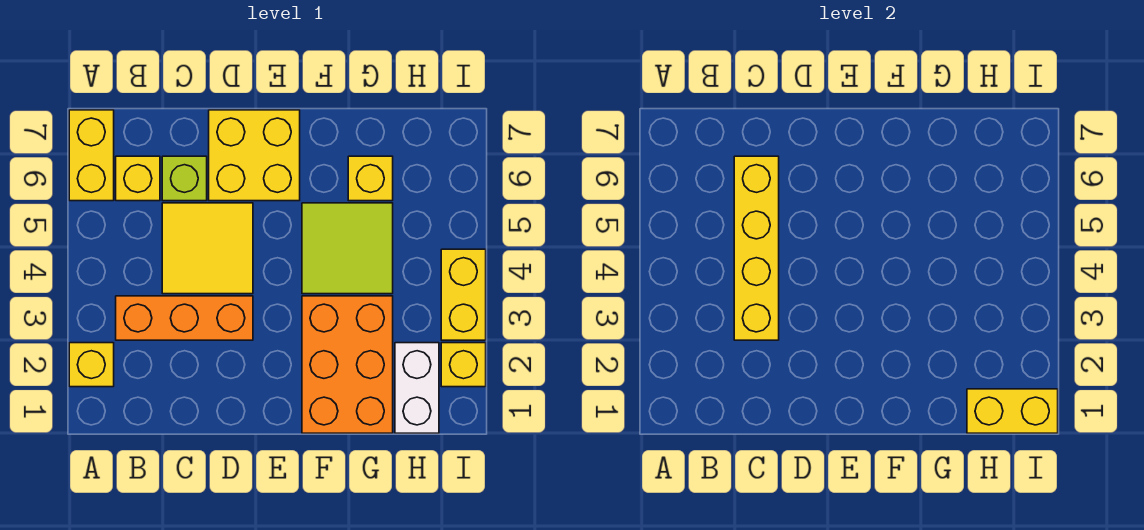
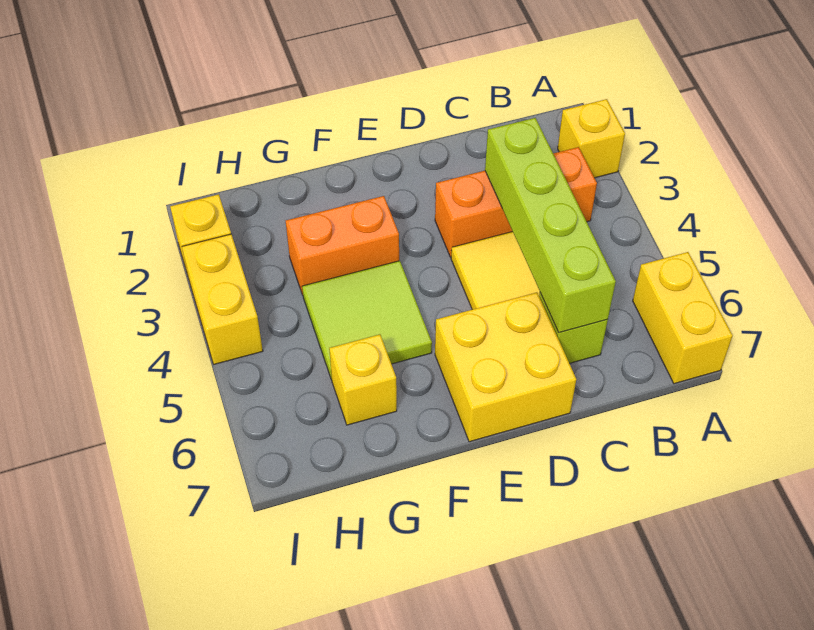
yellow 1x1 brick [116,156,160,201] -> none
yellow 1x4 brick [734,156,779,340] -> lime 1x4 brick [485,118,616,333]
orange 2x3 brick [302,296,393,433] -> orange 1x2 brick [286,196,399,295]
white 1x2 brick [395,343,439,433] -> none
yellow 1x2 brick [967,389,1058,433] -> none

